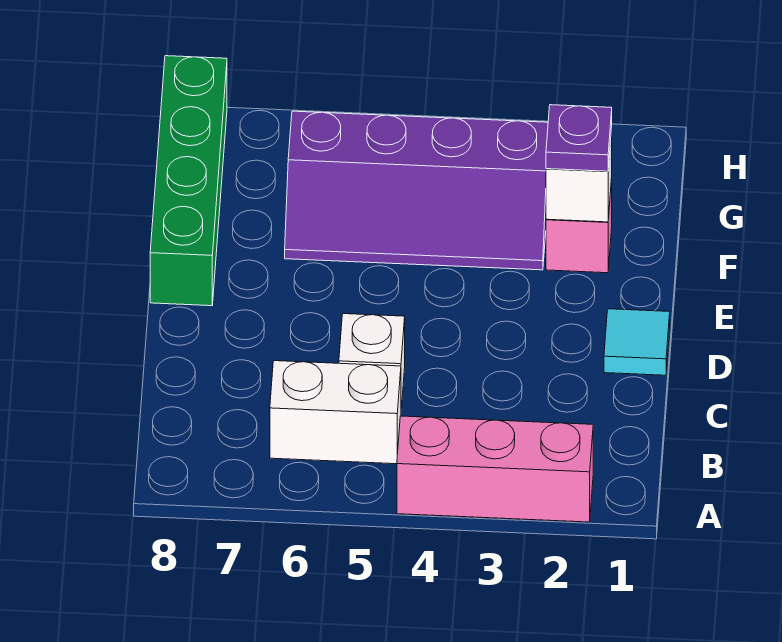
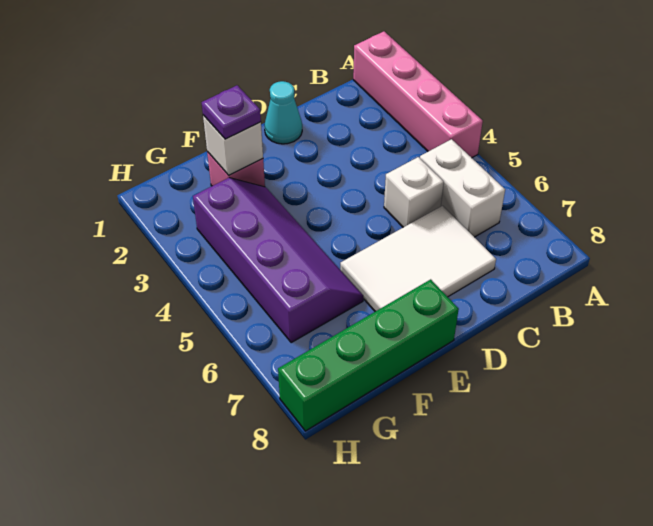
pink 1x3 brick [397,416,593,522] -> pink 1x4 brick [353,31,483,158]
none -> white 2x3 tile [340,206,496,312]
cyan 1x1 tile [604,309,670,375] -> cyan 1x1 cone [264,81,302,144]

